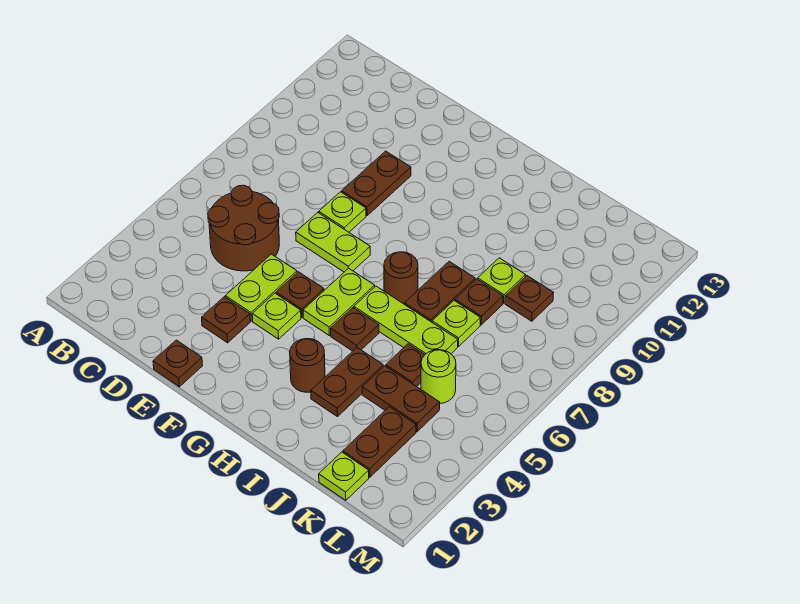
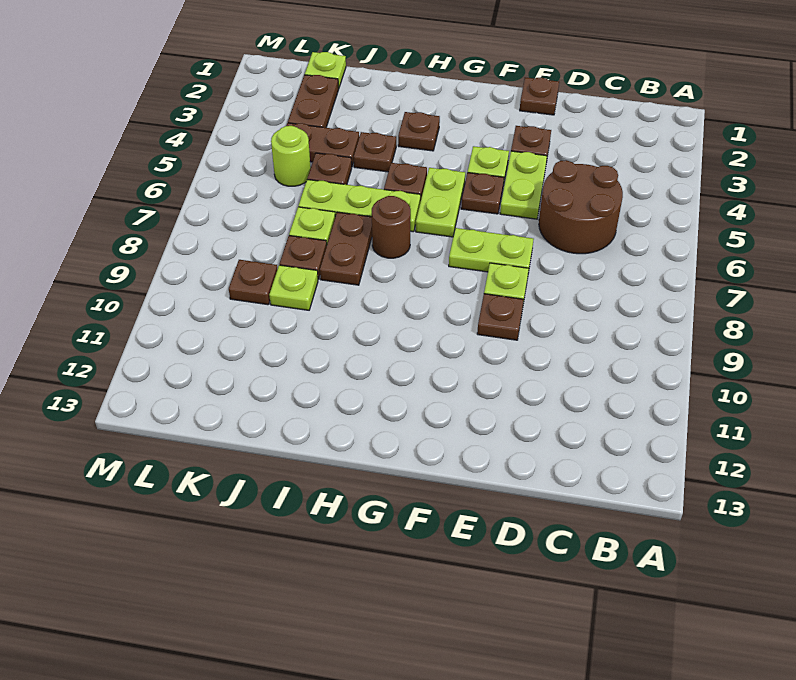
brown 1x2 plate [342,151,411,215] -> brown 1x1 plate [477,294,524,340]
brown 1x1 round brick [290,339,325,392] -> brown 1x1 plate [398,112,440,151]
brown 1x2 plate [311,348,383,417] -> brown 1x1 plate [354,132,396,172]

